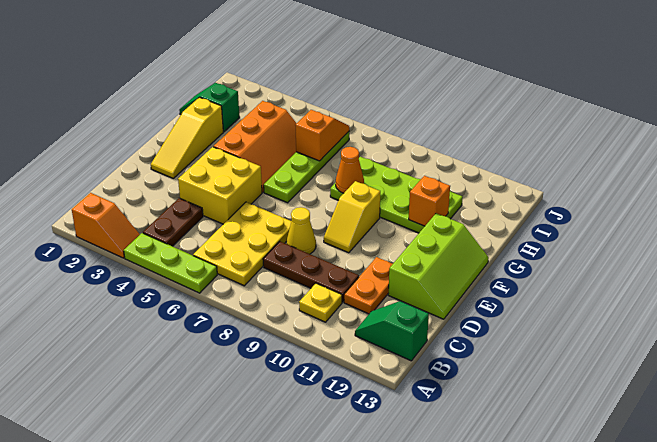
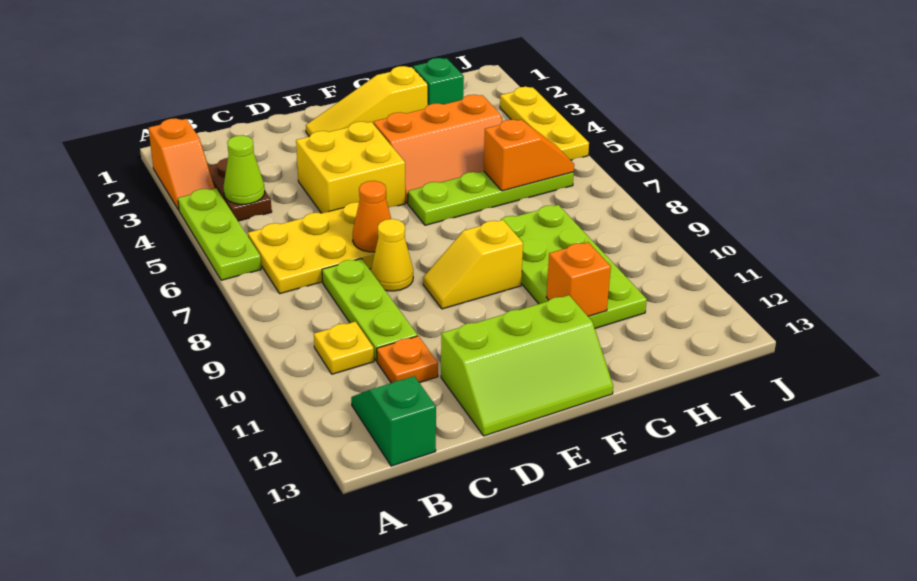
brown 1x2 plate [143,198,203,246] -> brown 1x2 plate turned to [208,158,272,221]
none -> lime 1x1 cone [223,135,265,204]
brown 1x3 plate [263,242,359,302] -> lime 1x3 plate [322,259,417,361]
orange 1x2 plate [344,257,392,314] -> orange 1x1 plate [377,336,438,383]
orange 1x1 cone [336,147,364,193] -> orange 1x1 cone moved to [353,181,391,252]
none -> yellow 1x3 plate [500,87,589,160]

